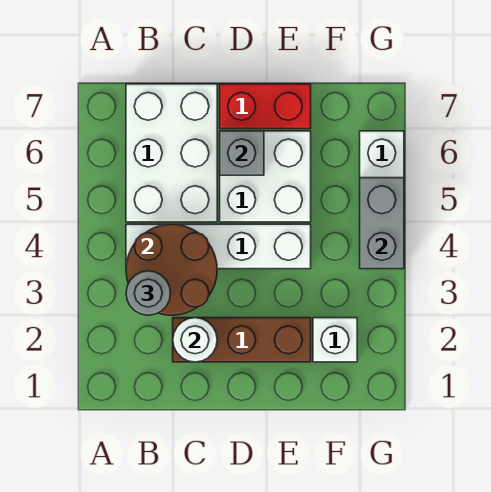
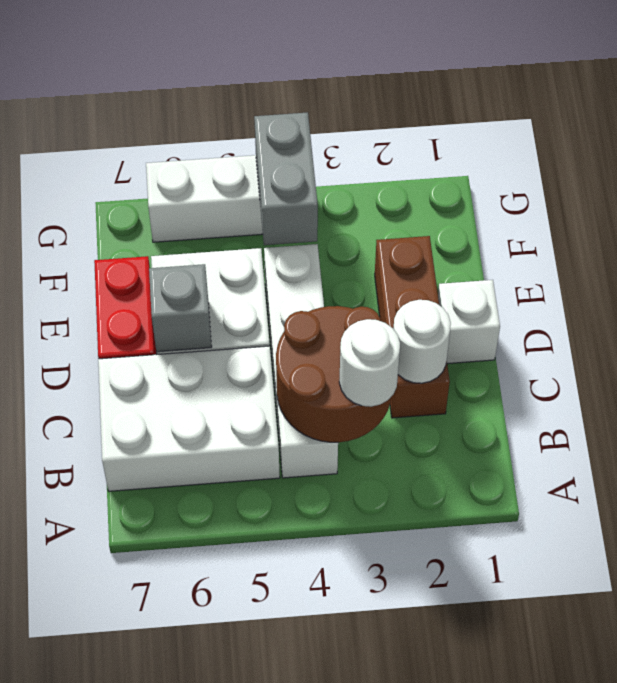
grey 1x1 round brick [126,271,171,315] -> white 1x1 round brick [339,319,400,407]
white 1x1 brick [313,318,357,362] -> white 1x1 brick moved to [438,280,500,364]
grey 1x2 brick [360,178,404,269] -> grey 1x2 brick turned to [254,112,318,245]

